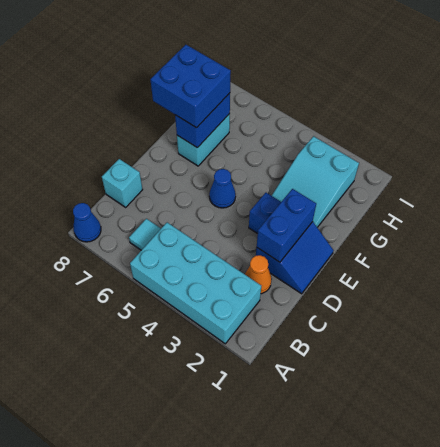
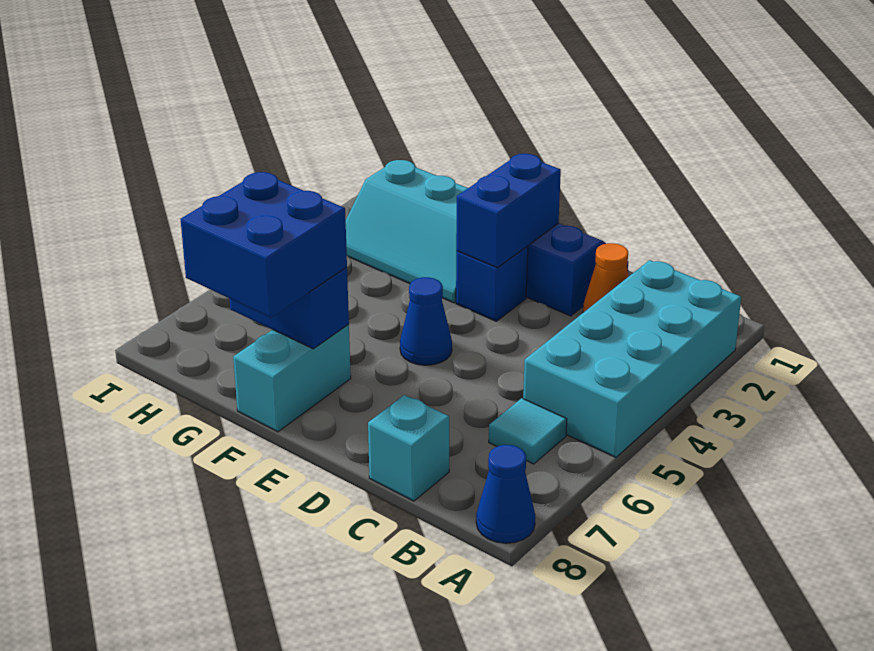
blue 1x2 brick [257,189,316,262] -> blue 1x2 brick turned to [456,154,561,268]
cyan 2x3 slope [272,136,359,227] -> cyan 2x3 slope turned to [346,160,468,303]
cyan 1x2 brick [177,114,230,166] -> cyan 1x2 brick turned to [233,324,351,432]

